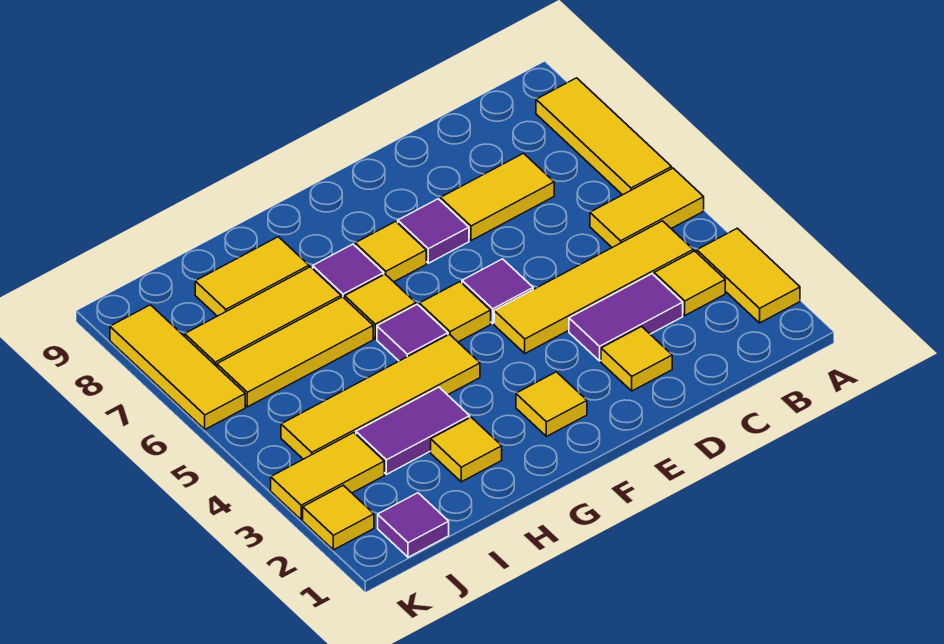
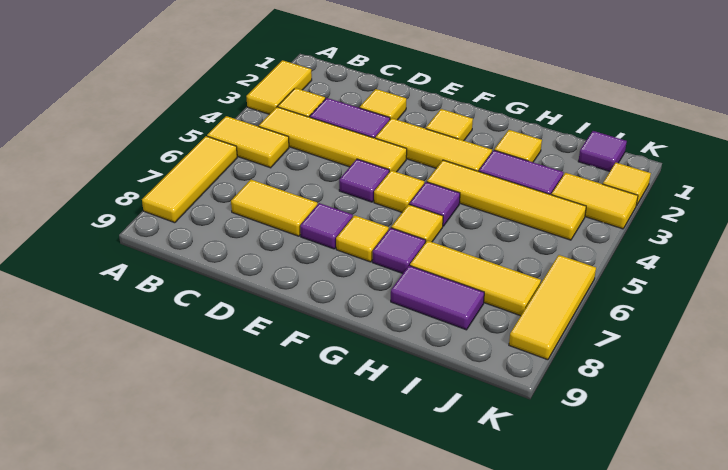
yellow 1x3 tile [217,297,373,407] -> yellow 1x3 tile moved to [375,118,492,171]
yellow 1x2 tile [195,237,309,316] -> purple 1x2 tile [391,266,484,330]

